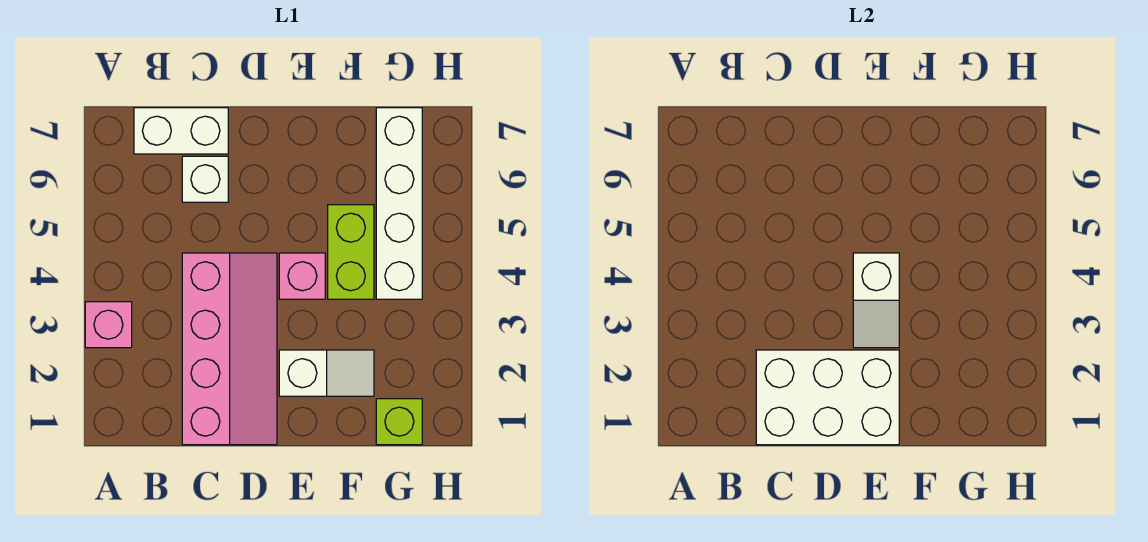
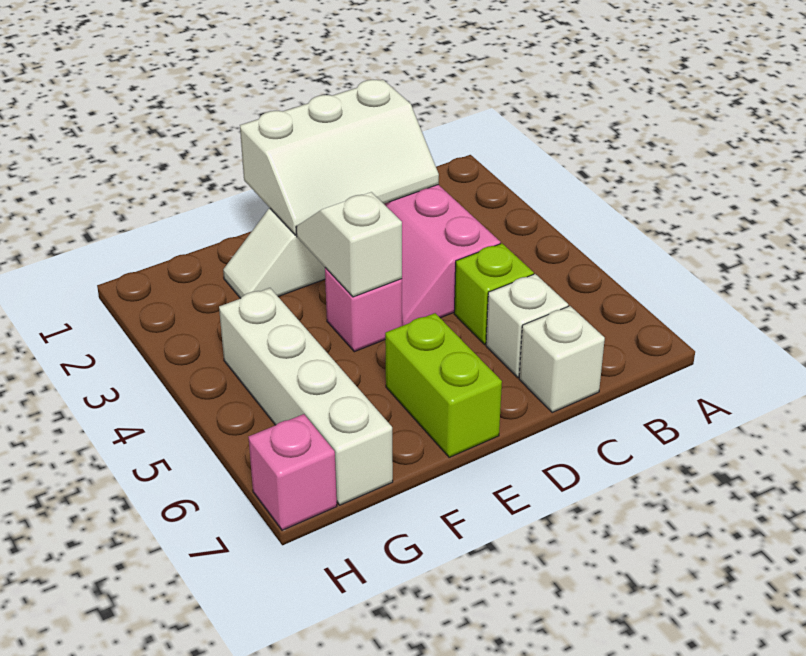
pink 1x1 brick [85,302,132,348] -> pink 1x1 brick moved to [248,414,337,530]
white 1x2 brick [134,108,228,154] -> white 1x1 brick [519,306,605,412]
white 2x3 brick [756,350,899,445] -> white 2x3 slope [240,79,439,235]
lime 1x2 brick [328,205,374,299] -> lime 1x2 brick moved to [385,313,502,457]
lime 1x1 brick [376,399,422,445] -> lime 1x1 brick moved to [454,243,534,344]

